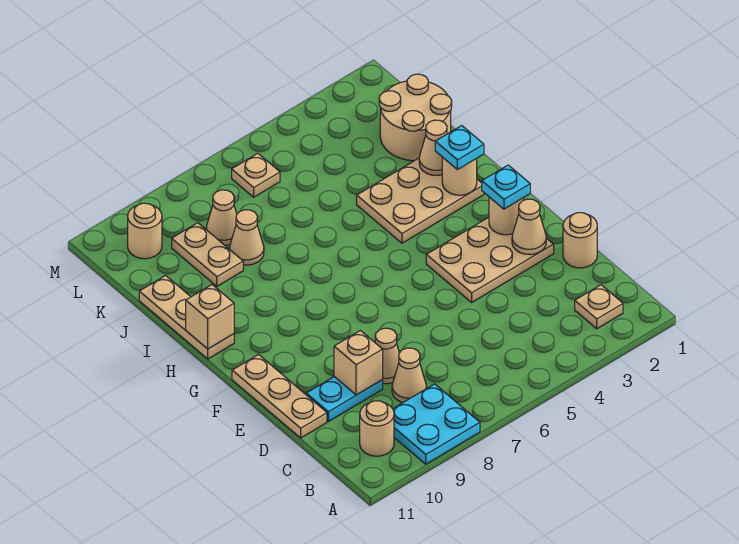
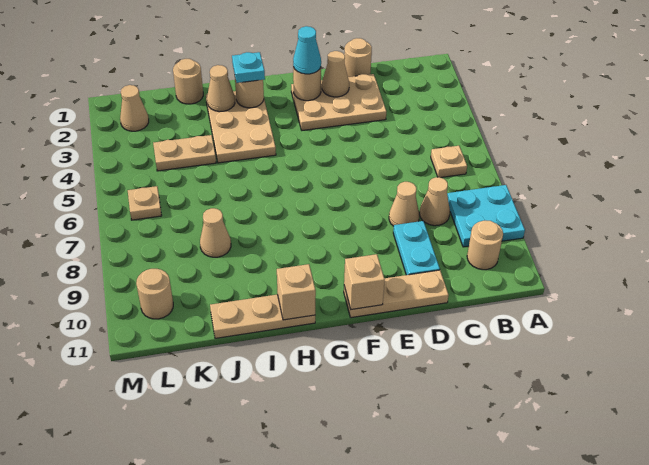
tan 1x1 plate [575,285,623,329] -> tan 1x1 plate moved to [431,146,467,178]
tan 1x1 brick [334,331,383,395] -> tan 1x1 brick moved to [344,254,385,310]
tan 2x3 plate [426,217,554,302] -> tan 2x3 plate turned to [291,74,386,130]
cyan 1x1 plate [482,165,530,209] -> cyan 1x1 cone [293,26,321,74]
tan 2x2 round brick [379,74,452,161] -> tan 1x1 round brick [173,59,203,104]
tan 1x2 plate [172,223,243,286] -> tan 1x2 plate moved to [153,135,216,171]
tan 1x1 cone [206,190,237,245] -> tan 1x1 cone moved to [120,85,149,131]

